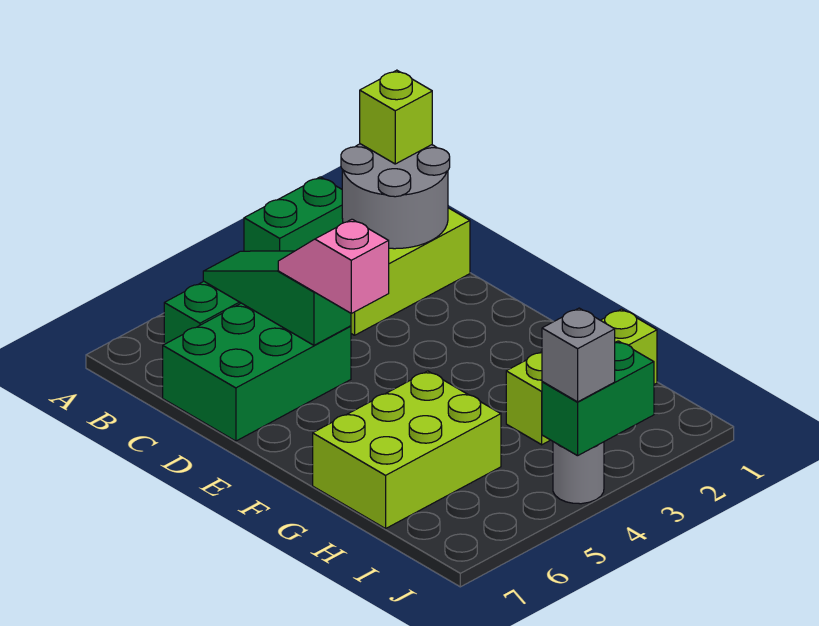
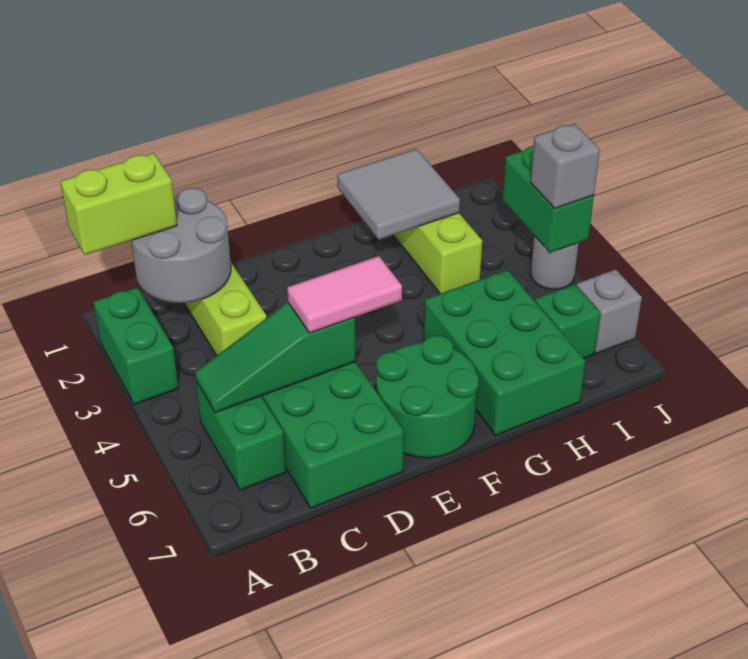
lime 1x1 brick [360,70,432,164] -> lime 1x2 brick [60,153,177,255]
pink 1x2 slope [278,219,389,313] -> pink 1x2 tile [287,256,402,333]
none -> green 2x2 round brick [376,335,479,458]
none -> grey 2x2 tile [338,149,460,240]
lime 2x3 brick [313,371,501,529] -> green 2x3 brick [424,270,585,435]
none -> green 1x1 brick [535,284,600,358]
none -> grey 1x1 brick [577,269,642,353]

